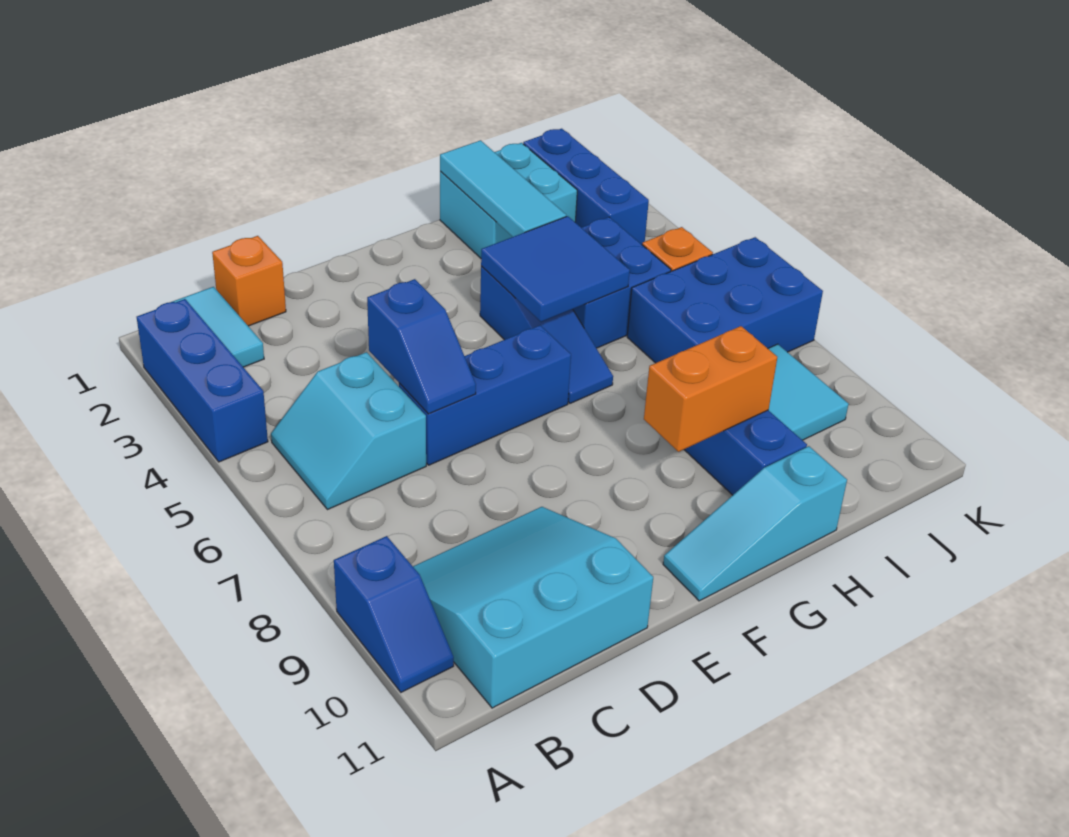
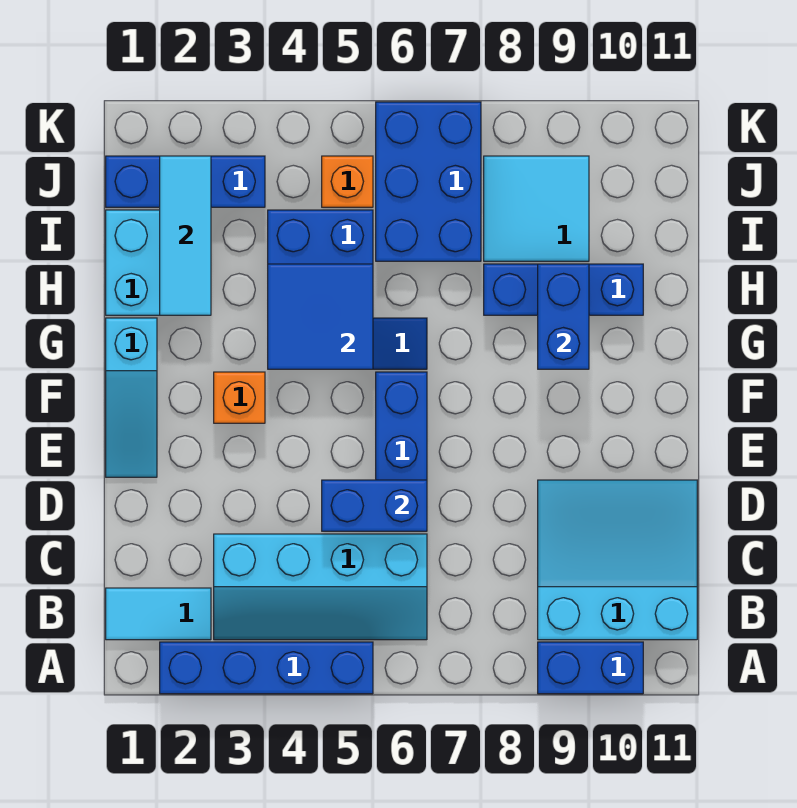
blue 1x3 brick [137,299,268,462] -> blue 1x4 brick [160,642,373,694]
blue 1x2 slope [334,536,454,692] -> blue 1x2 brick [538,642,643,694]
cyan 2x2 slope [271,352,426,510] -> cyan 2x4 slope [214,534,427,640]
cyan 3x3 slope [413,507,653,708] -> cyan 3x3 slope turned to [538,480,697,640]
orange 1x1 brick [212,236,286,326] -> orange 1x1 brick moved to [214,372,265,423]
blue 1x2 slope [367,279,476,414] -> blue 1x2 brick [322,480,427,531]
cyan 1x3 slope [663,446,847,601] -> cyan 1x3 slope moved to [106,318,157,477]
orange 1x2 brick [644,326,777,452] -> blue 1x2 brick [538,264,589,369]
cyan 1x3 tile [440,140,566,237] -> cyan 1x3 tile turned to [160,156,211,315]

